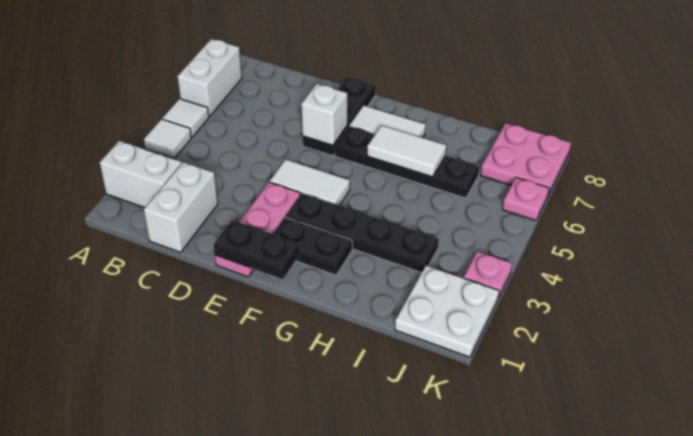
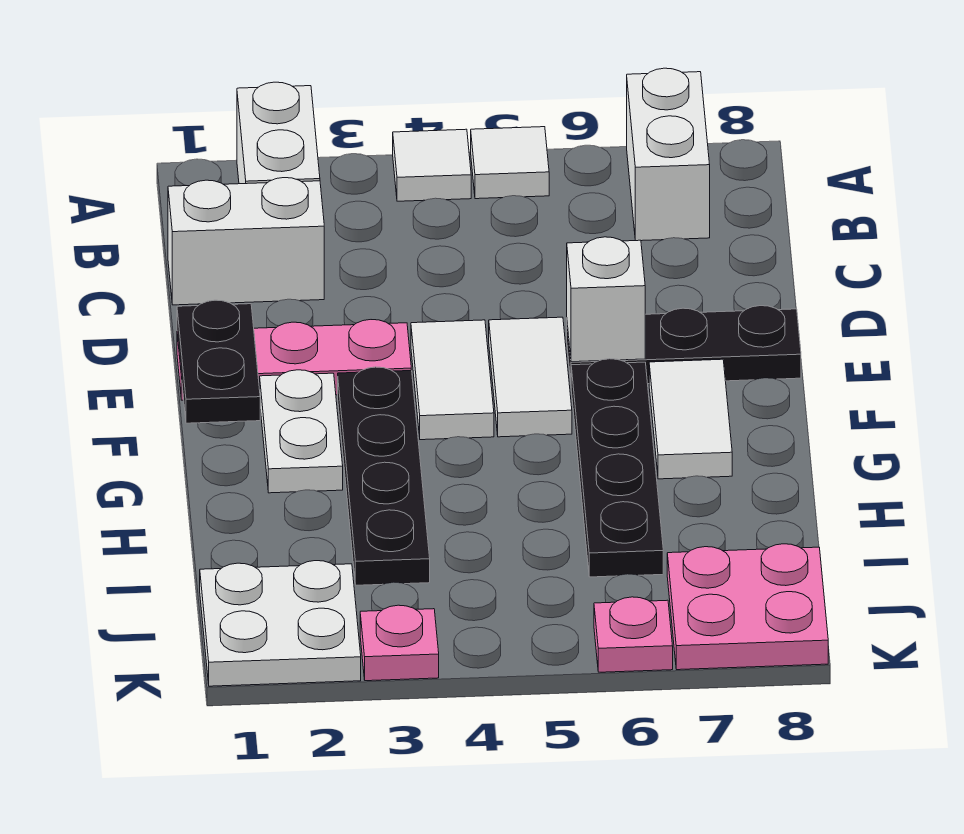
white 1x2 brick [177,39,242,117] -> white 1x2 brick turned to [627,68,710,241]
black 1x2 plate [273,217,352,275] -> white 1x2 plate [260,370,343,493]
white 1x2 tile [367,125,446,177] -> white 1x2 tile moved to [489,317,572,437]

